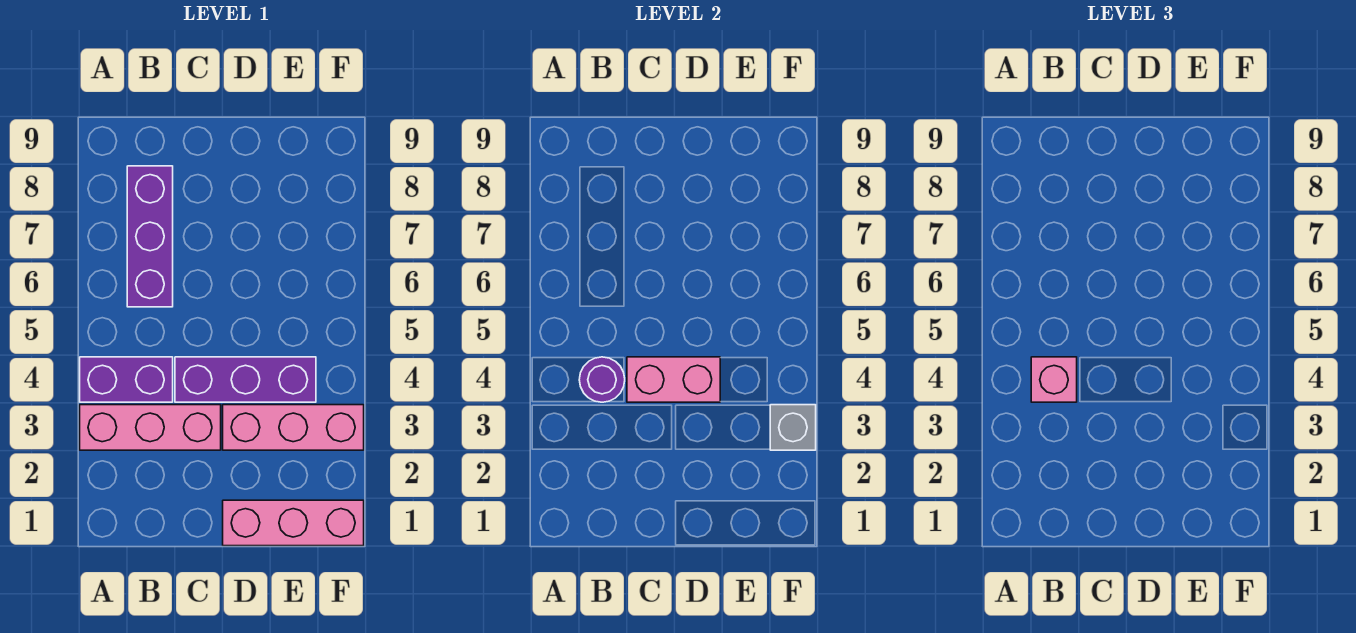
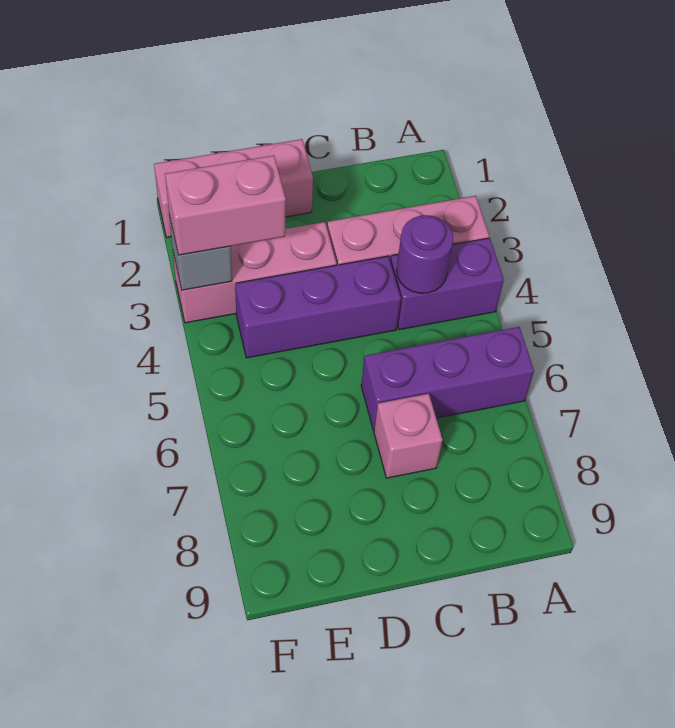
pink 1x1 brick [1031,357,1077,402] -> pink 1x1 brick moved to [374,394,443,478]
purple 1x3 brick [127,166,173,307] -> purple 1x3 brick turned to [361,327,534,430]
pink 1x2 brick [627,357,720,402] -> pink 1x2 brick moved to [165,155,286,255]

